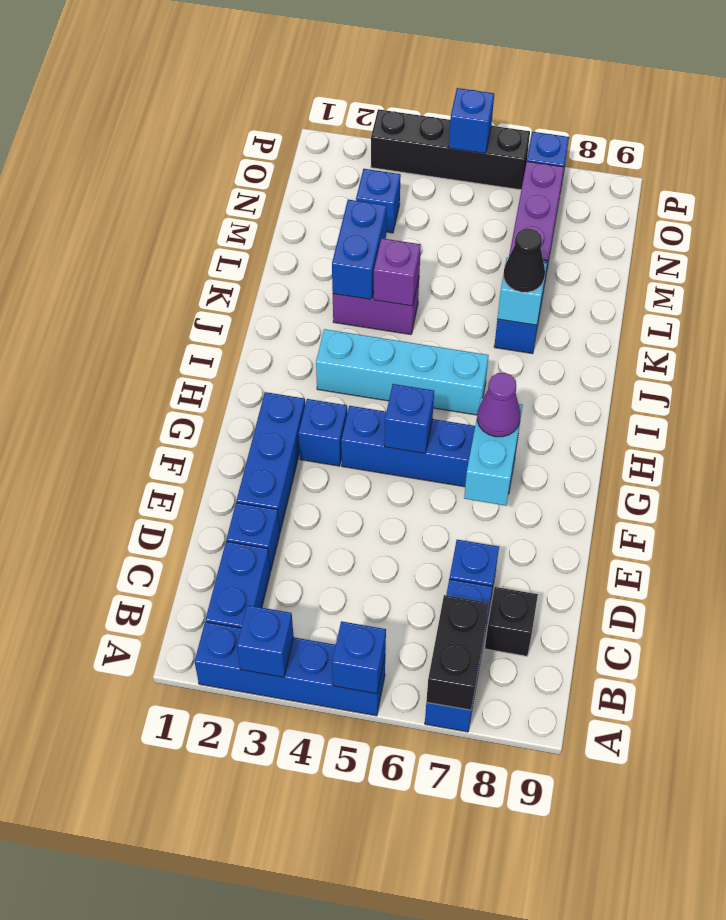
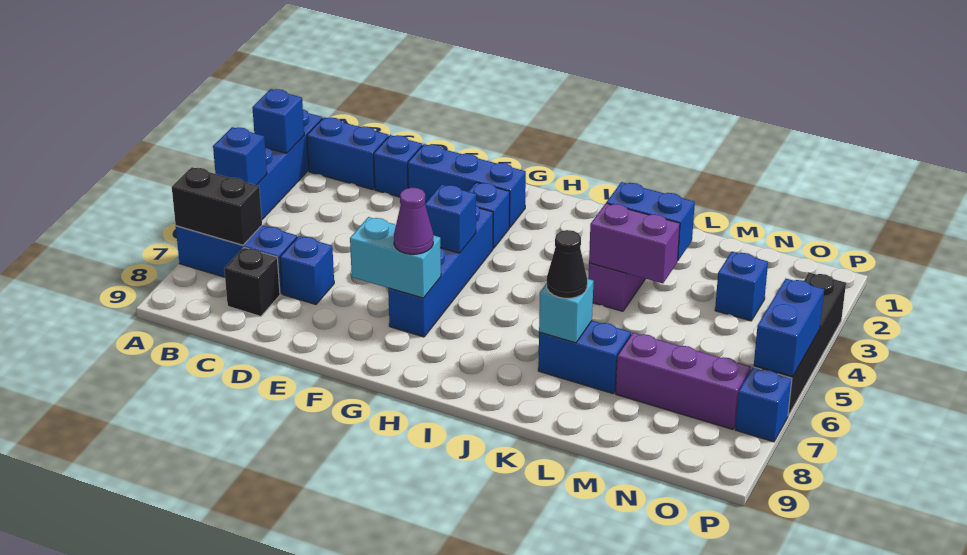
cyan 1x4 brick [316,329,489,415] -> none
purple 1x1 brick [374,238,421,306] -> purple 1x2 brick [589,203,680,283]
blue 1x1 brick [449,88,494,154] -> blue 1x2 brick [754,279,824,377]

